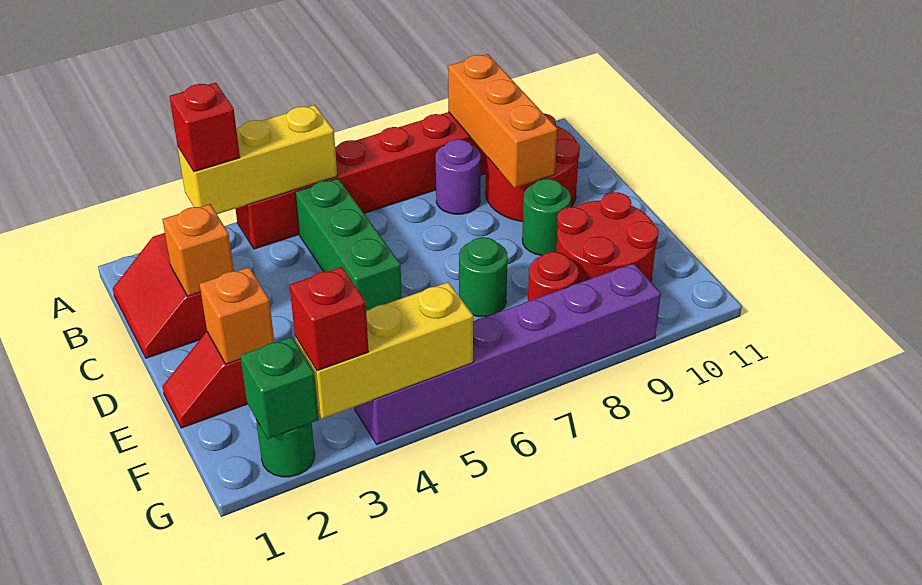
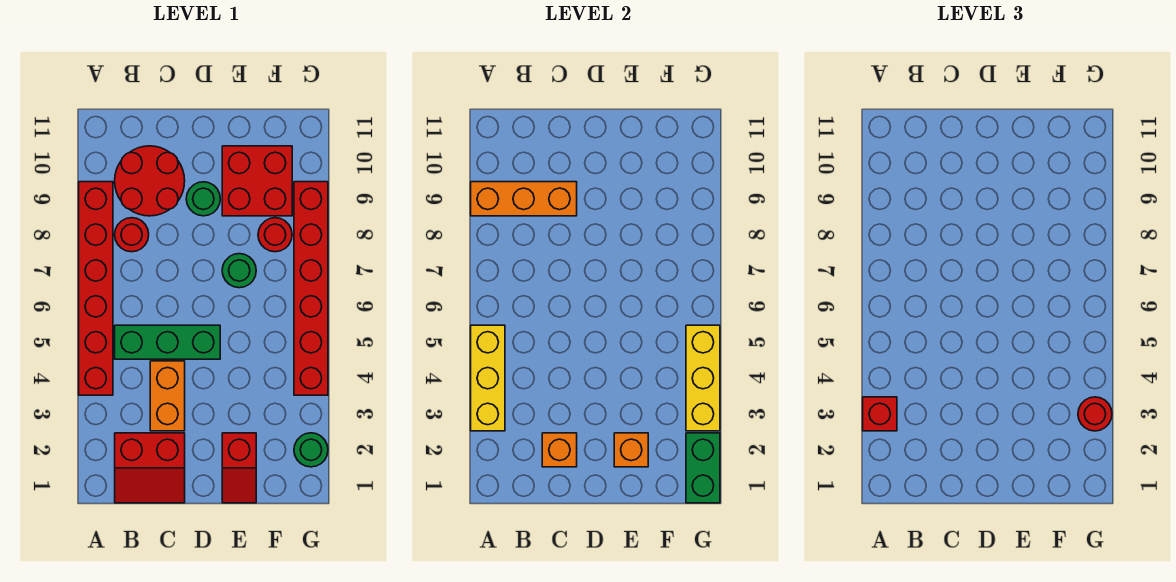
purple 1x1 round brick [436,139,481,214] -> red 1x1 round brick [115,218,149,252]
none -> orange 1x2 brick [150,361,185,431]
red 2x2 round brick [556,192,659,283] -> red 2x2 brick [222,146,292,216]
green 1x1 brick [240,337,319,439] -> green 1x2 brick [686,433,720,503]
red 1x1 brick [290,267,369,371] -> red 1x1 round brick [1078,397,1112,431]
purple 1x6 brick [355,263,661,445] -> red 1x6 brick [294,182,328,395]

